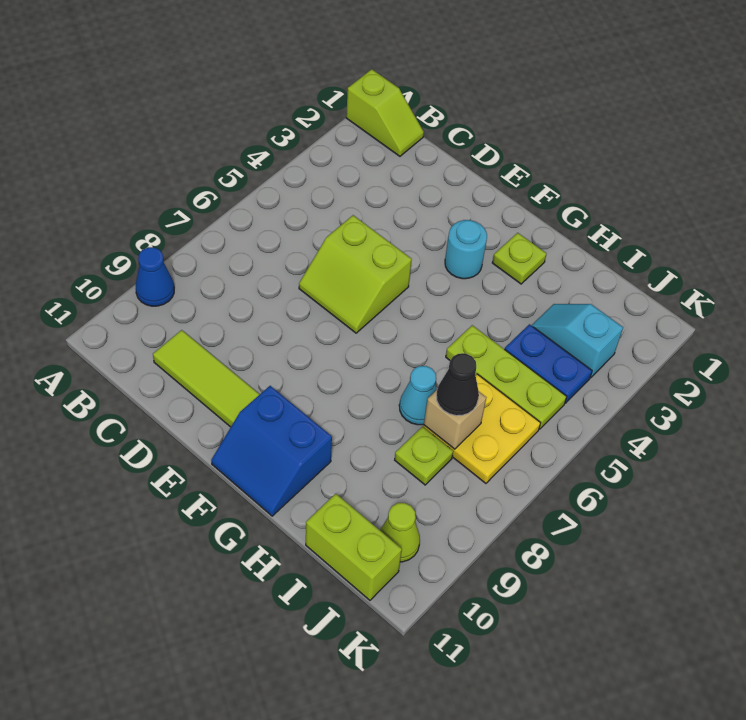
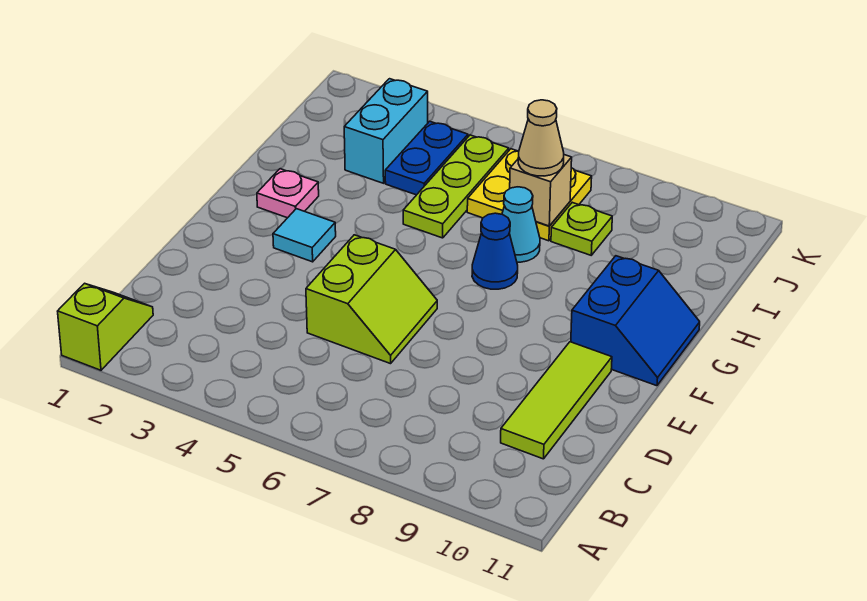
blue 1x1 cone [136,247,174,306] -> blue 1x1 cone moved to [472,213,518,289]
cyan 1x1 round brick [445,220,487,279] -> cyan 1x1 tile [273,209,336,262]
lime 1x1 plate [492,233,546,284] -> pink 1x1 plate [257,169,319,218]
cyan 1x2 slope [531,304,623,378] -> cyan 1x2 brick [344,79,428,183]
black 1x1 cone [436,353,479,416] -> tan 1x1 cone [518,100,564,176]
lime 1x2 brick [306,494,402,600] -> none
lime 1x1 cone [380,503,420,562] -> none

